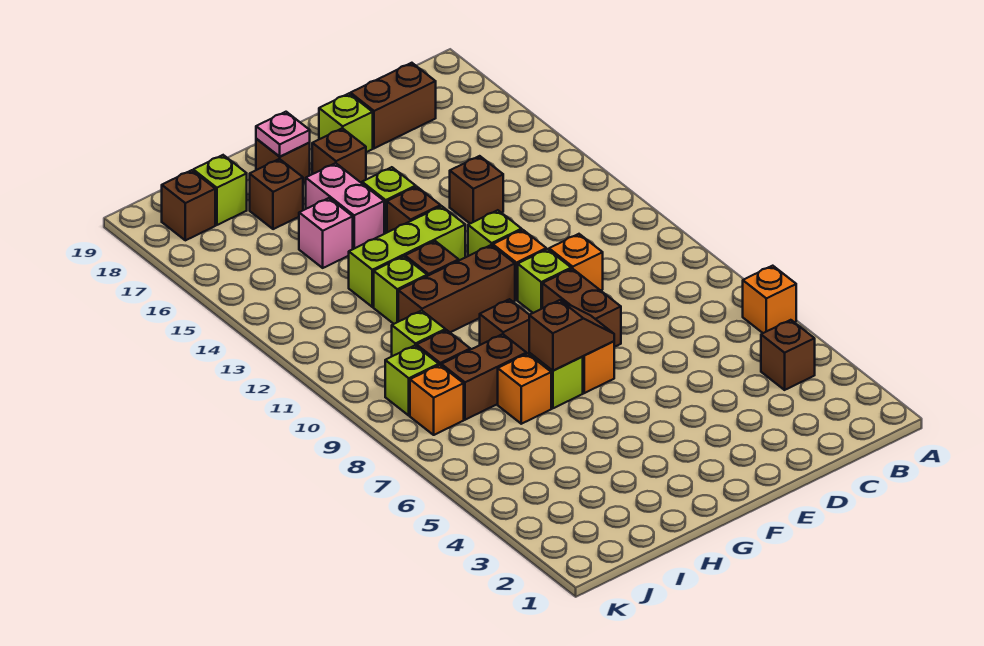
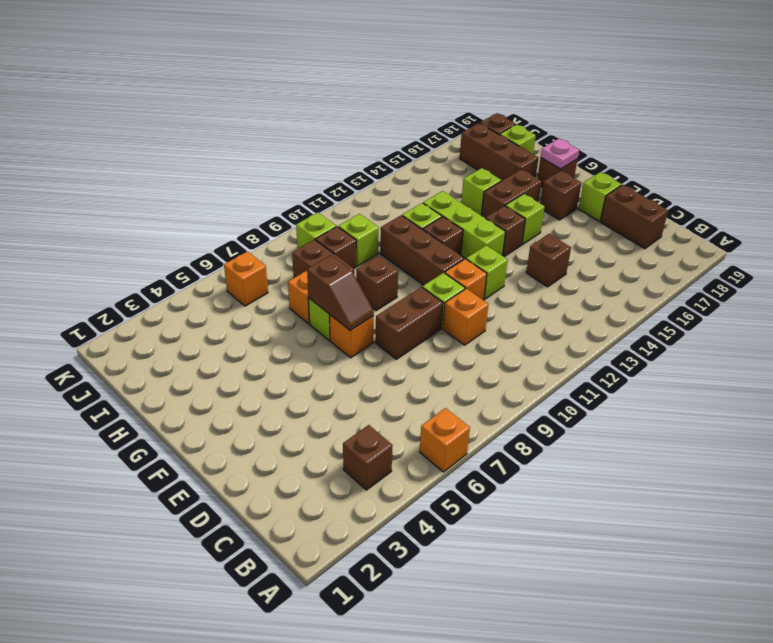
pink 1x2 brick [306,163,384,249] -> brown 1x2 brick [482,169,541,218]
pink 1x1 brick [299,198,353,268] -> lime 1x1 brick [461,168,501,216]
brown 1x1 brick [250,159,303,229] -> brown 1x3 brick [460,123,538,181]
orange 1x1 brick [410,365,464,435] -> orange 1x1 brick moved to [224,251,268,306]

